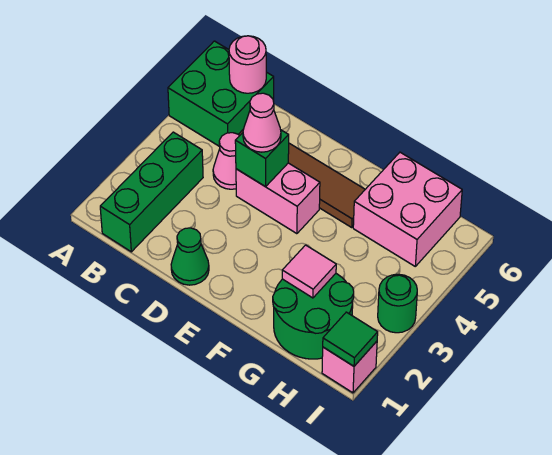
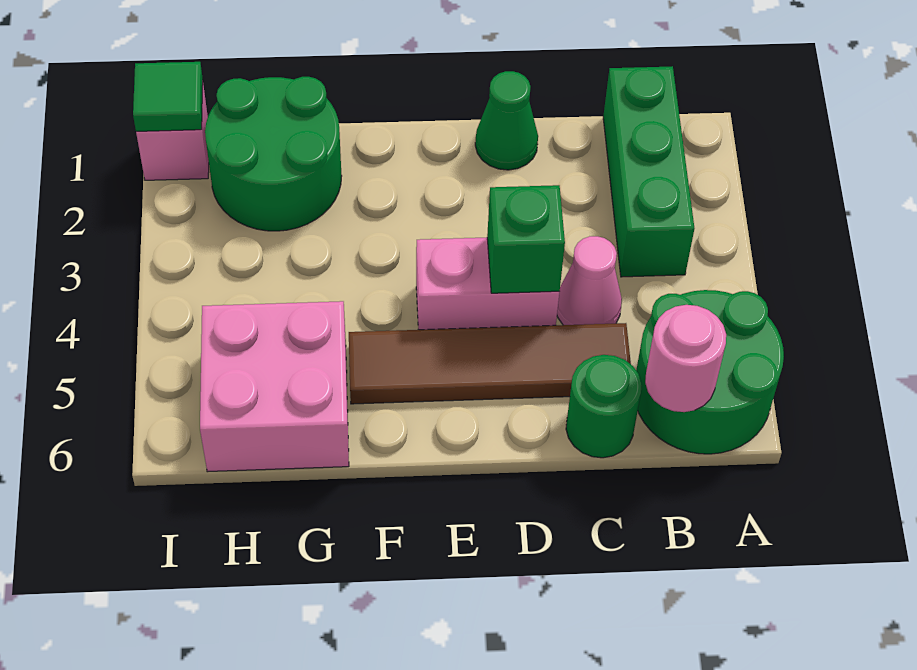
green 2x2 brick [168,41,274,147] -> green 2x2 round brick [636,290,784,454]
pink 1x1 cone [243,93,281,152] -> none
pink 1x1 tile [282,245,336,298] -> none
green 1x1 round brick [378,274,417,333] -> green 1x1 round brick moved to [566,355,642,458]

